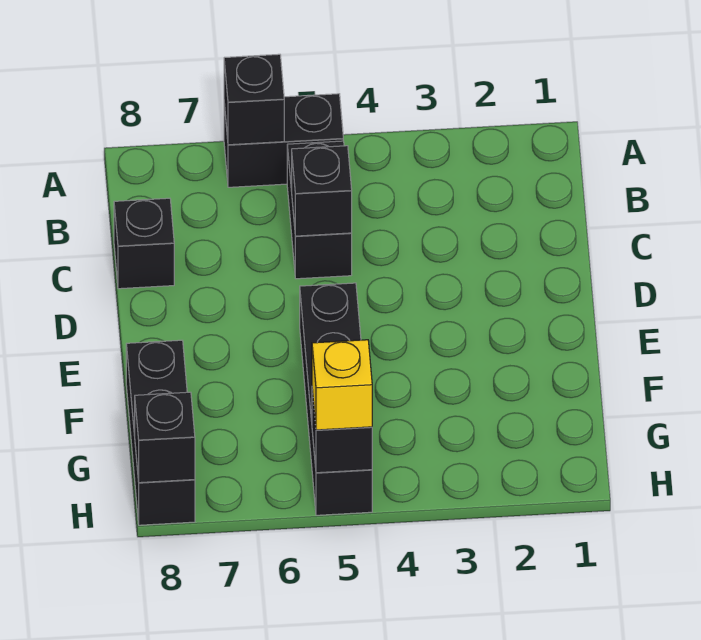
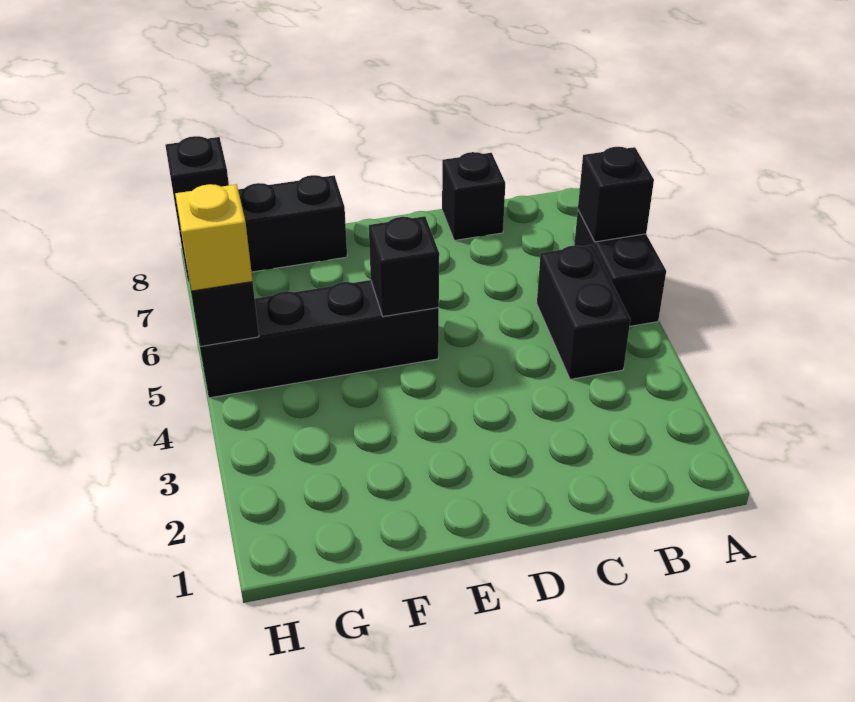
black 1x2 brick [287,141,352,279] -> black 1x2 brick turned to [537,245,630,379]
black 1x1 brick [292,146,352,236] -> black 1x1 brick moved to [369,216,439,317]

